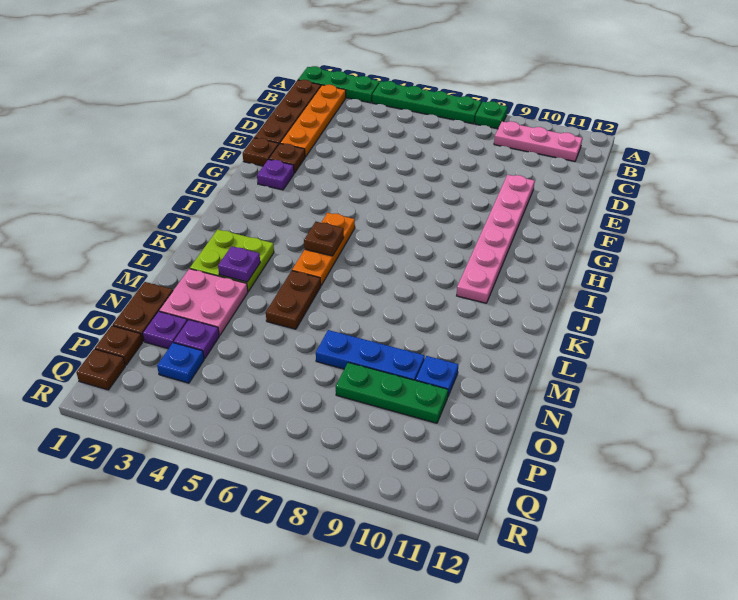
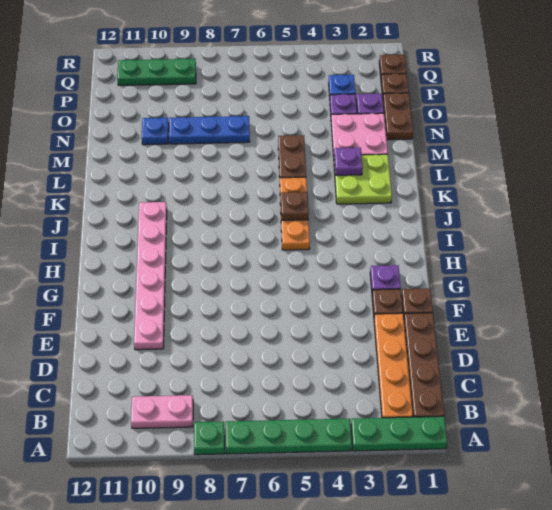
pink 1x3 plate [494,121,582,161] -> pink 1x2 plate [131,395,193,428]
green 1x3 plate [336,362,448,423] -> green 1x3 plate moved to [117,58,196,85]

